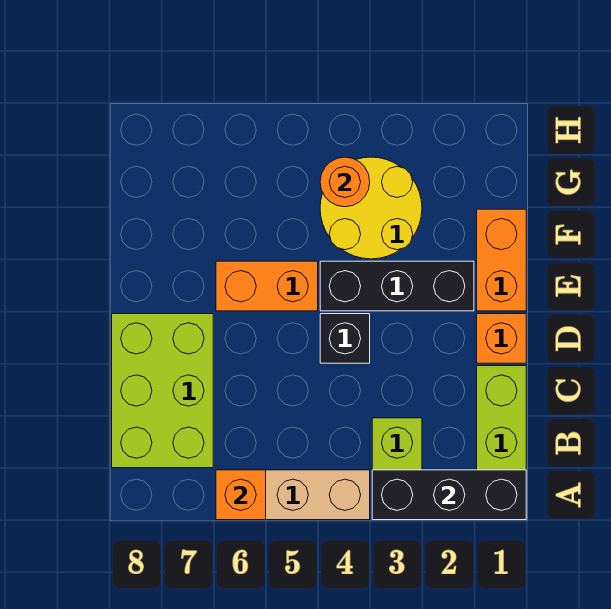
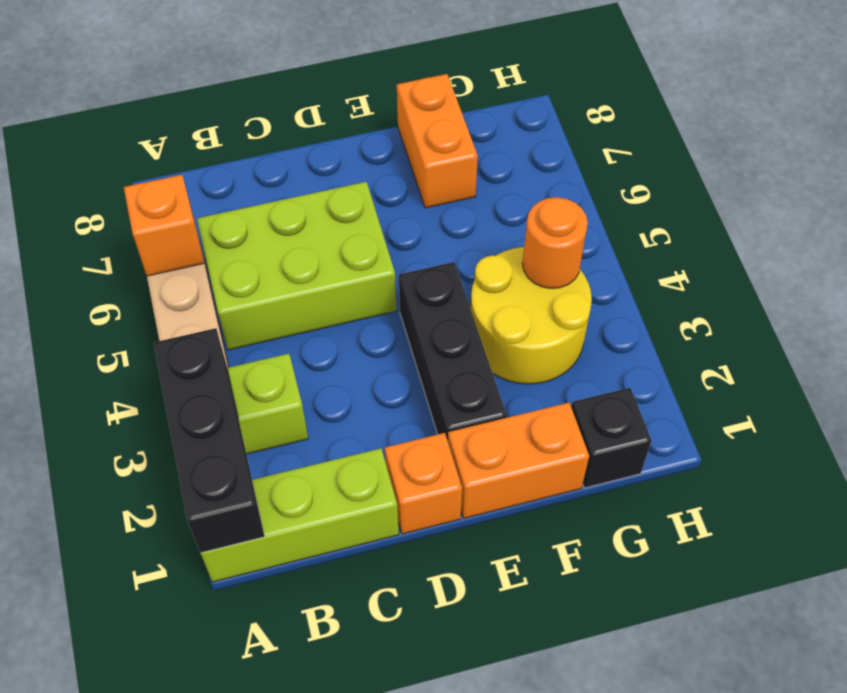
lime 2x3 brick [112,314,213,468] -> lime 2x3 brick moved to [197,182,397,350]
black 1x1 brick [320,314,370,363] -> black 1x1 brick moved to [571,388,652,488]
orange 1x2 brick [216,261,318,311] -> orange 1x2 brick moved to [397,74,478,208]

